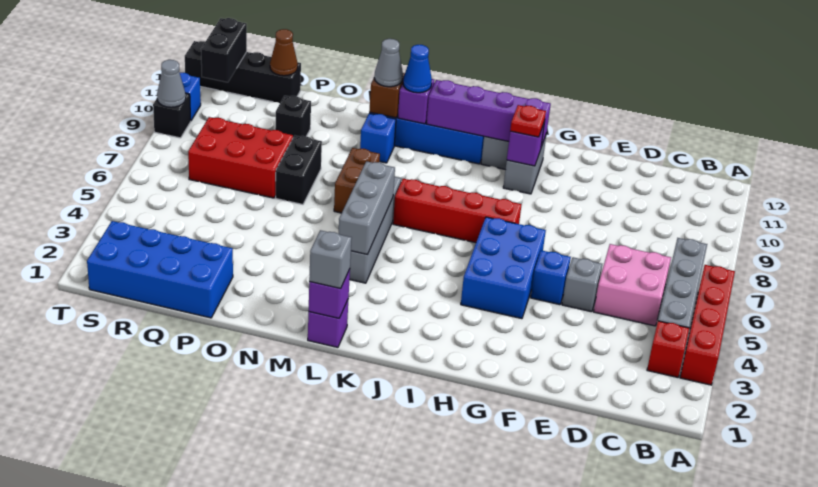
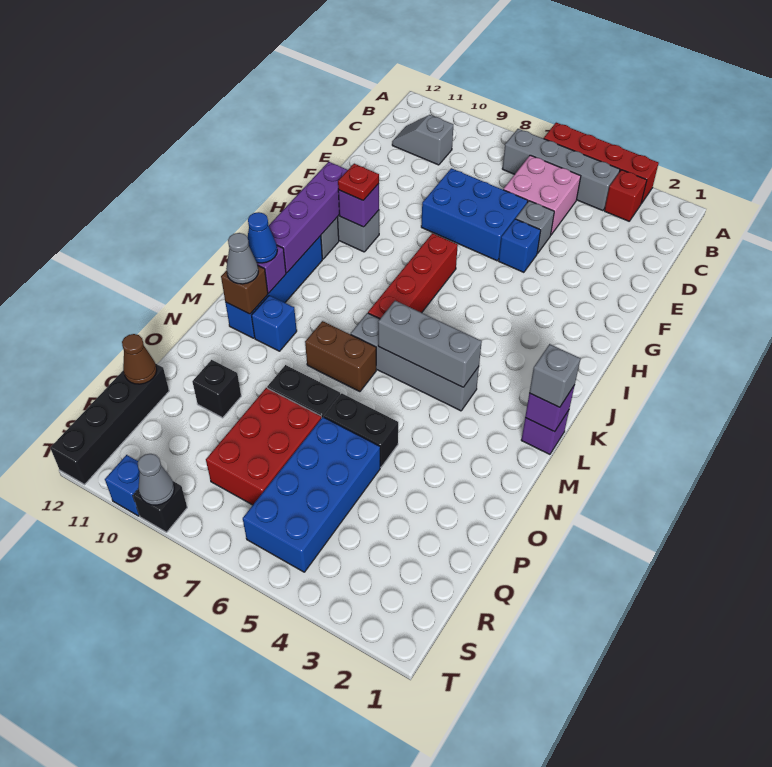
none -> grey 1x2 slope [392,115,453,165]
blue 2x3 brick [461,217,546,319] -> blue 2x3 brick moved to [421,168,528,261]
blue 2x4 brick [87,221,233,318] -> blue 2x4 brick moved to [243,417,380,572]
black 1x2 brick [201,18,247,82] -> black 1x2 brick moved to [324,393,398,467]

